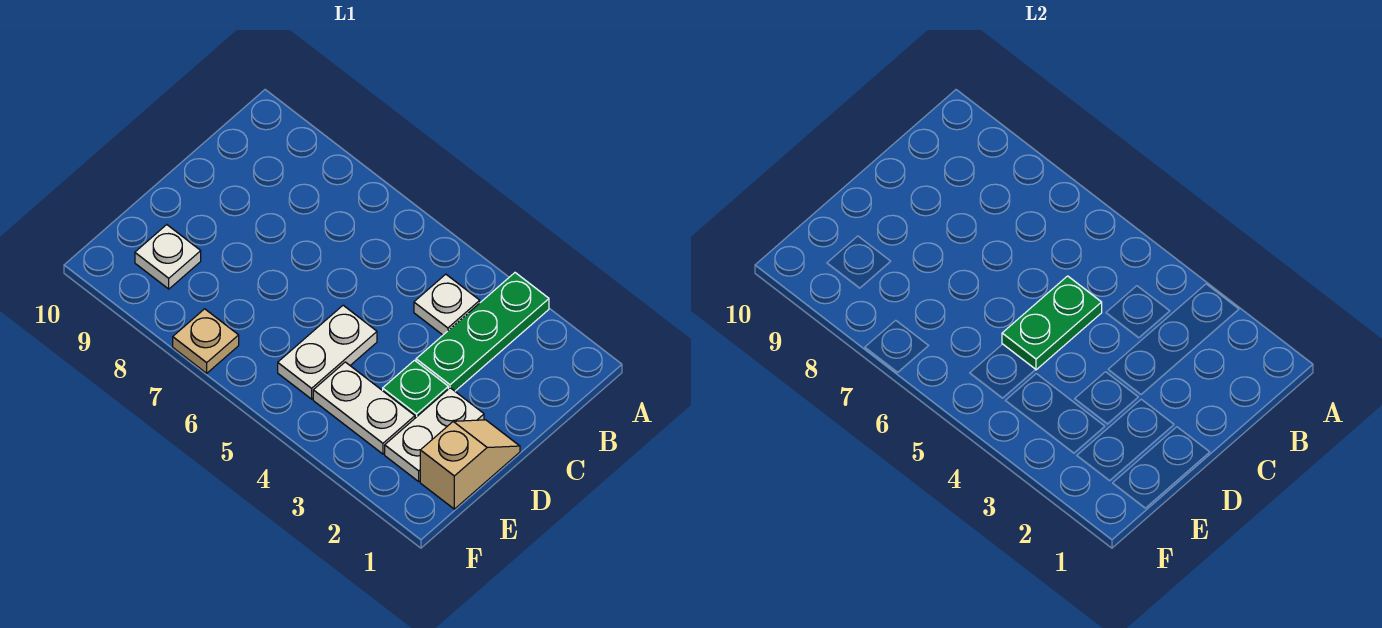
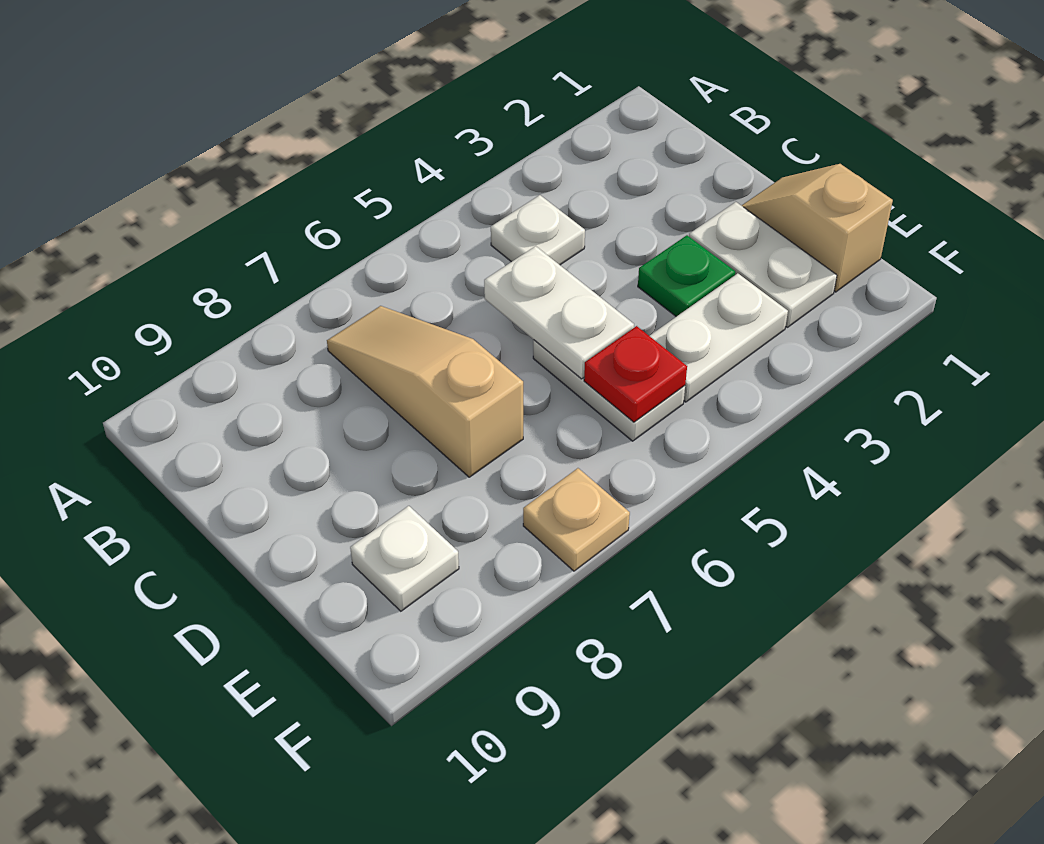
green 1x3 plate [416,273,549,391] -> none
none -> tan 1x3 slope [327,306,523,477]
green 1x2 plate [1002,276,1102,370] -> white 1x2 plate [484,246,634,379]
none -> red 1x1 plate [584,326,687,422]

